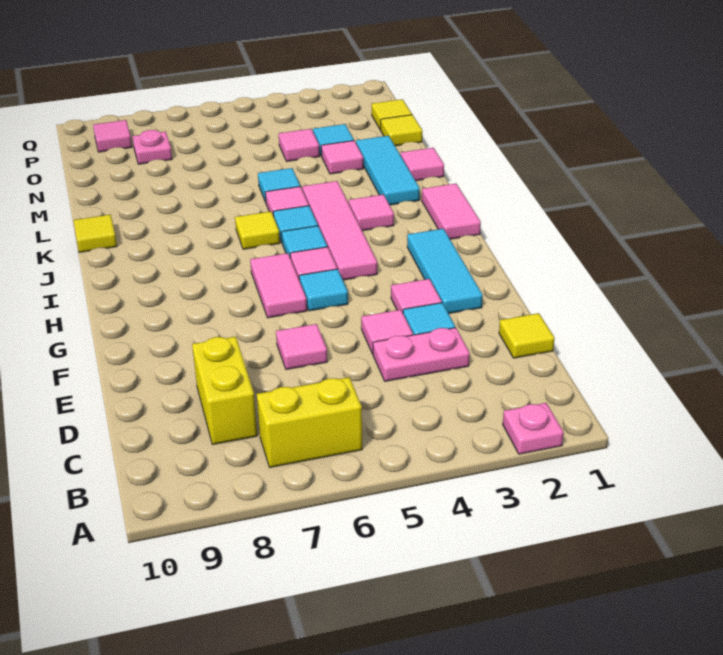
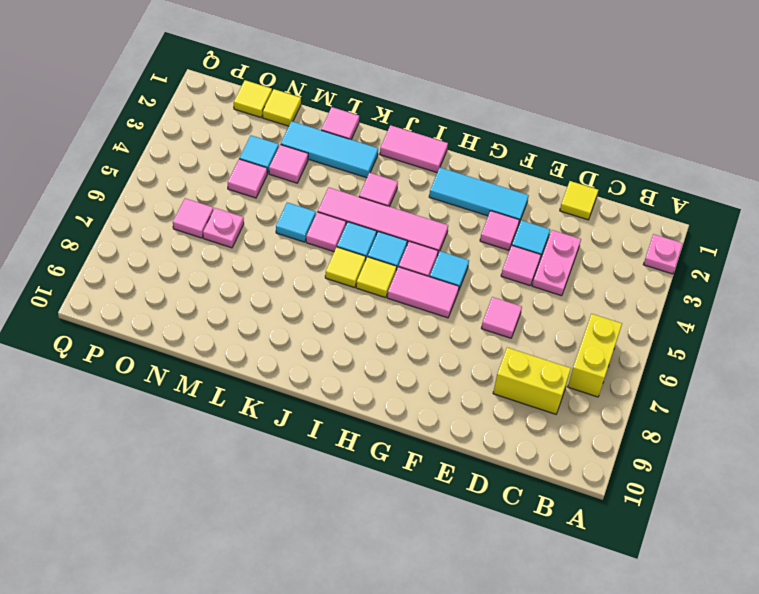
yellow 1x1 tile [74,214,117,253] -> yellow 1x1 tile moved to [356,257,397,298]
pink 1x1 plate [132,130,172,164] -> pink 1x1 plate moved to [203,208,244,248]
pink 1x1 tile [93,120,132,152] -> pink 1x1 tile moved to [173,198,213,238]

